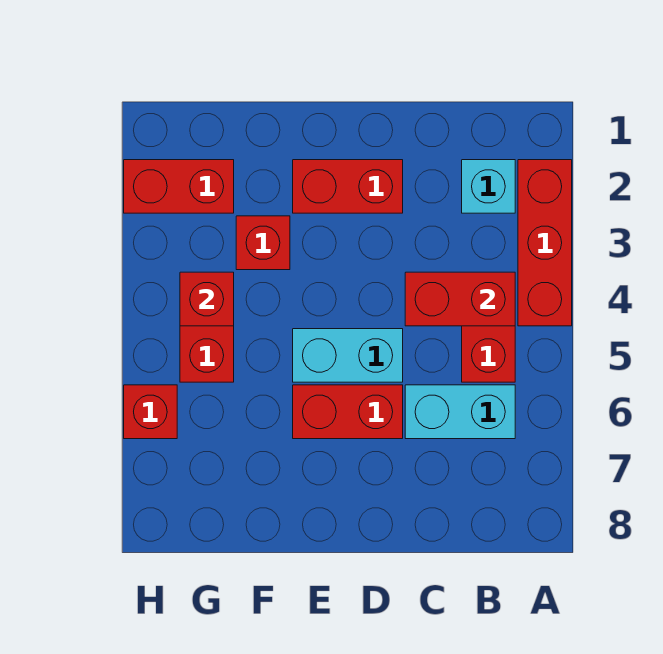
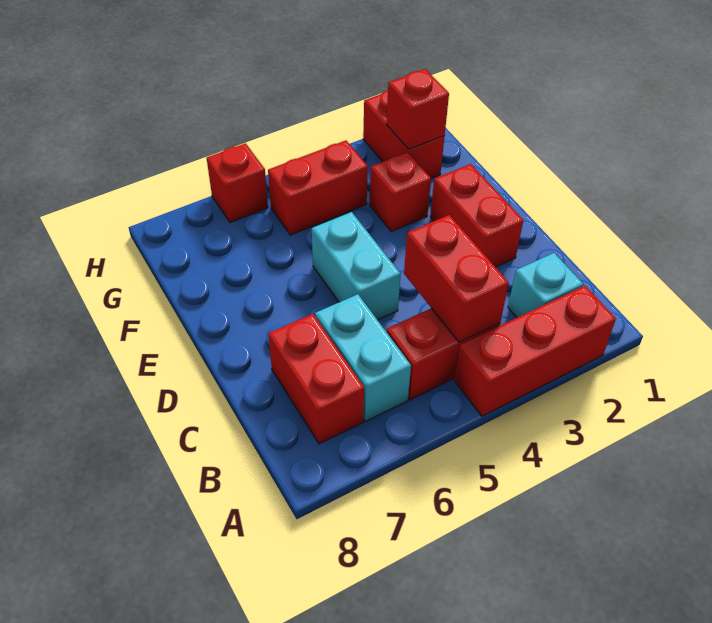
red 1x2 brick [293,385,403,439] -> red 1x2 brick moved to [268,314,364,444]
red 1x1 brick [180,272,234,326] -> red 1x1 brick moved to [386,69,449,149]

